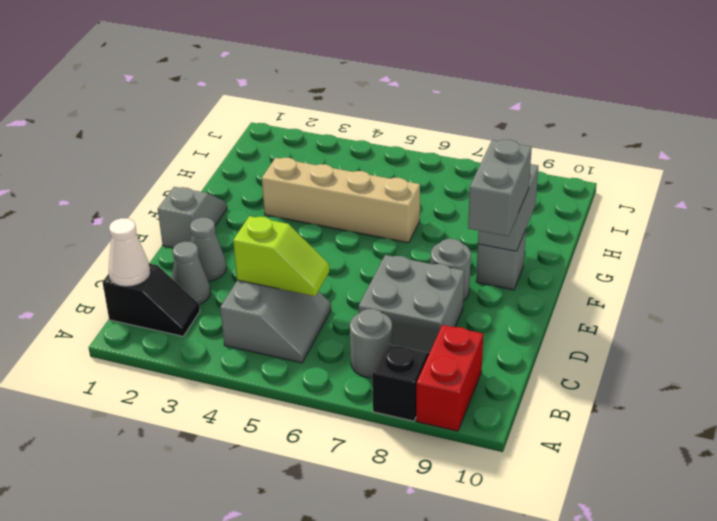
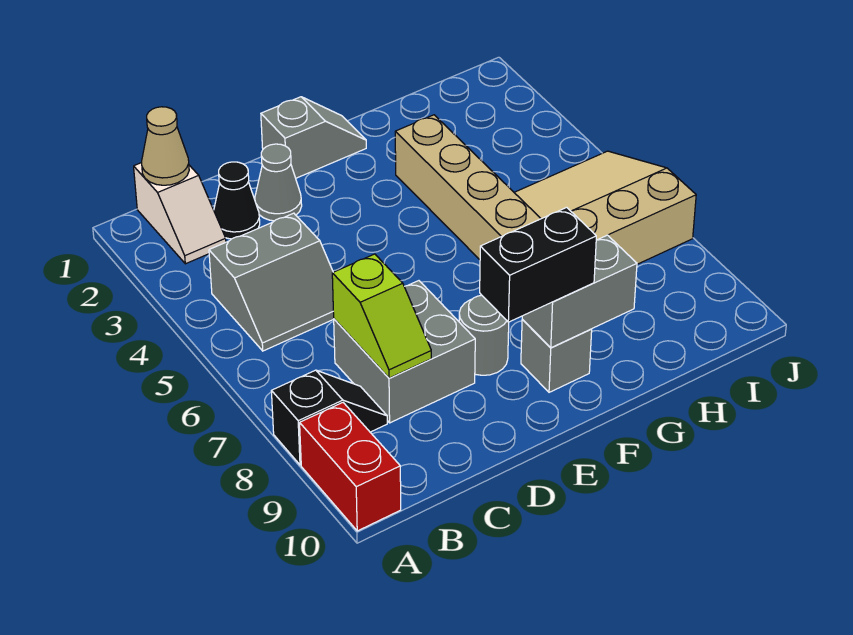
red 1x2 brick [416,325,483,431] -> red 1x2 brick turned to [300,403,401,531]
black 1x2 slope [103,264,200,336] -> white 1x2 slope [134,163,226,264]
white 1x1 cone [109,218,150,286] -> tan 1x1 cone [142,107,189,185]
grey 1x1 round brick [350,309,392,378] -> none
grey 1x1 cone [172,242,210,305] -> black 1x1 cone [214,162,260,239]
lime 1x2 slope [233,216,329,296] -> lime 1x2 slope moved to [332,254,431,378]
grey 1x2 brick [468,140,532,236] -> black 1x2 brick [480,207,596,322]
none -> tan 3x3 slope [514,151,696,264]

